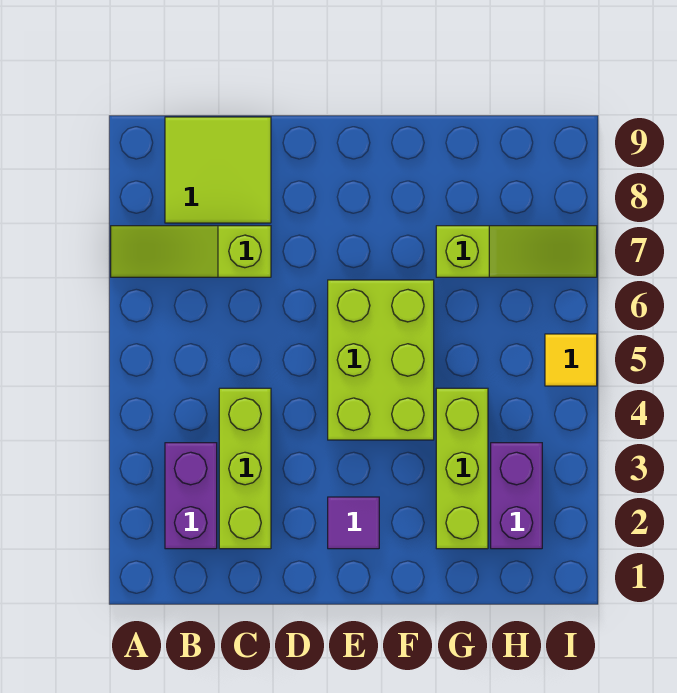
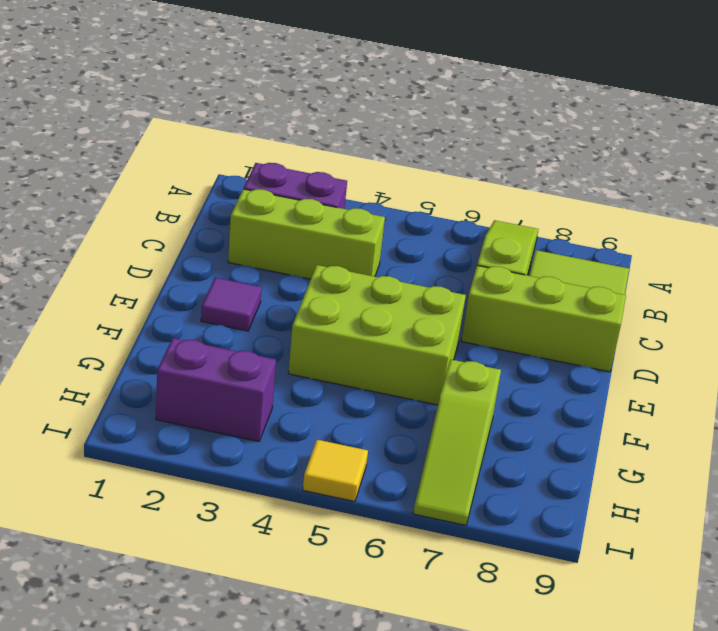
lime 1x3 brick [436,388,488,549] -> lime 1x3 brick moved to [462,266,626,372]

